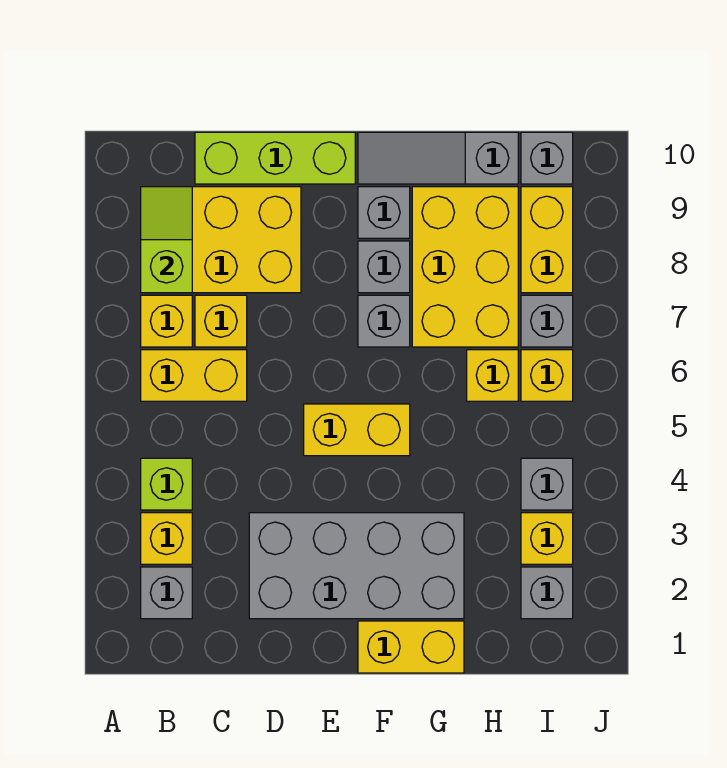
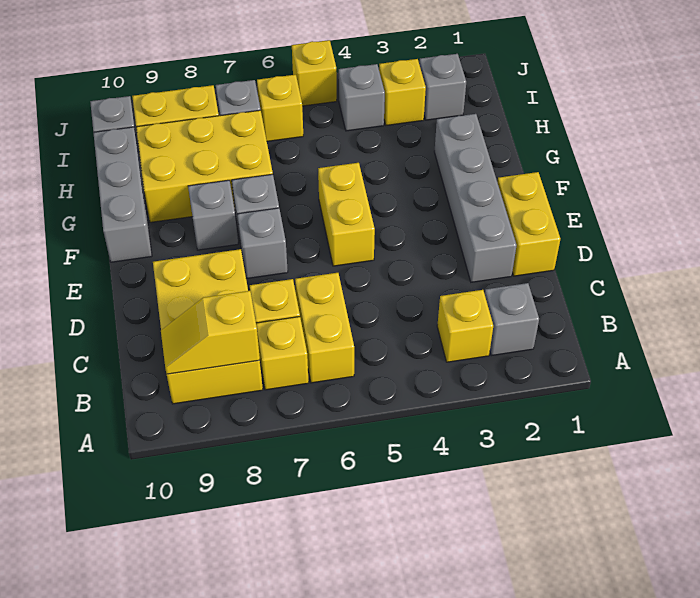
lime 1x1 brick [141,458,192,510] -> none
lime 1x2 slope [141,187,192,293] -> yellow 1x2 slope [161,291,260,374]
lime 1x3 brick [195,132,355,184] -> none
grey 2x4 brick [249,513,464,619] -> grey 1x4 brick [434,114,517,282]
yellow 1x2 brick [358,621,464,673] -> yellow 1x2 brick moved to [497,172,560,276]
grey 1x1 brick [358,187,410,238] -> grey 1x1 brick moved to [237,208,288,279]
grey 1x3 slope [358,132,518,184] -> grey 1x3 brick [93,127,152,262]
yellow 1x1 brick [467,350,518,401] -> yellow 1x1 brick moved to [292,40,337,106]

